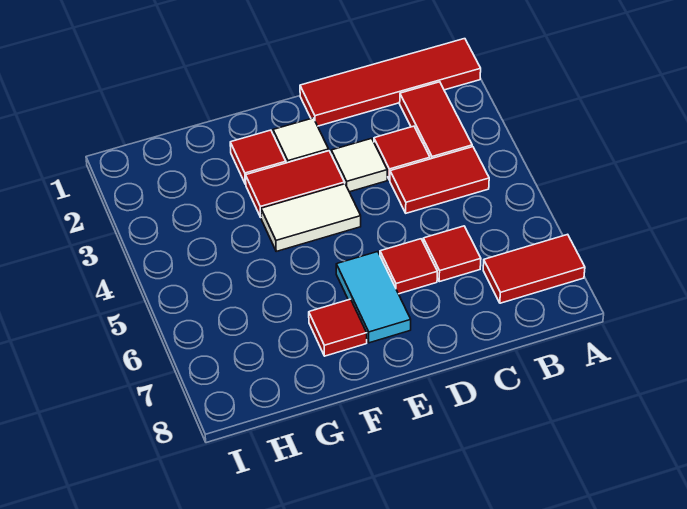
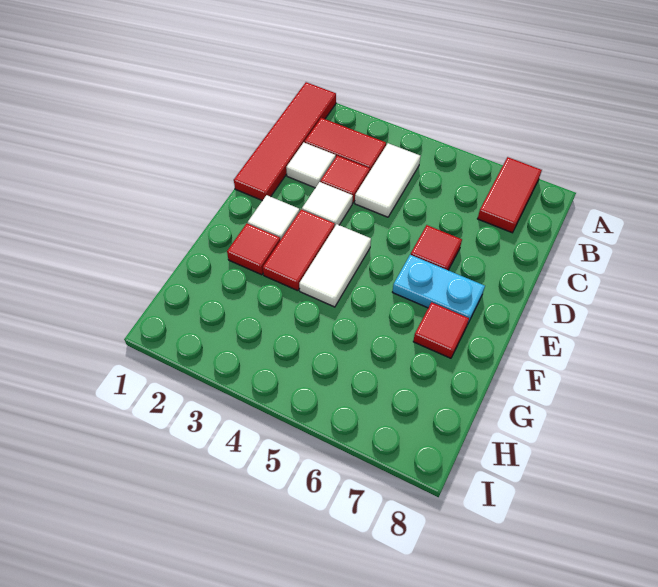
red 1x2 tile [390,147,489,213] -> white 1x2 tile [355,143,420,217]
none -> white 1x1 tile [286,143,336,188]
red 1x1 tile [423,226,481,282] -> none
cyan 1x2 tile [336,252,411,343] -> cyan 1x2 plate [393,255,485,325]

